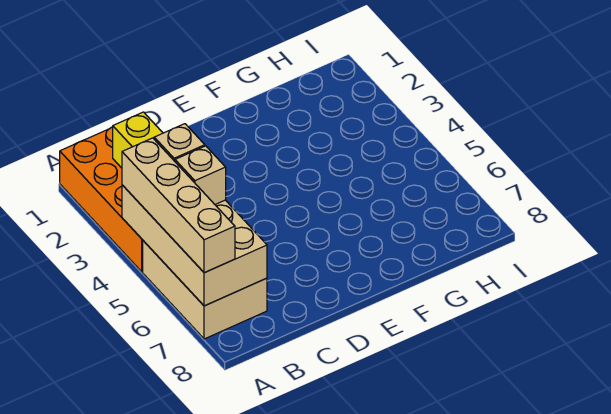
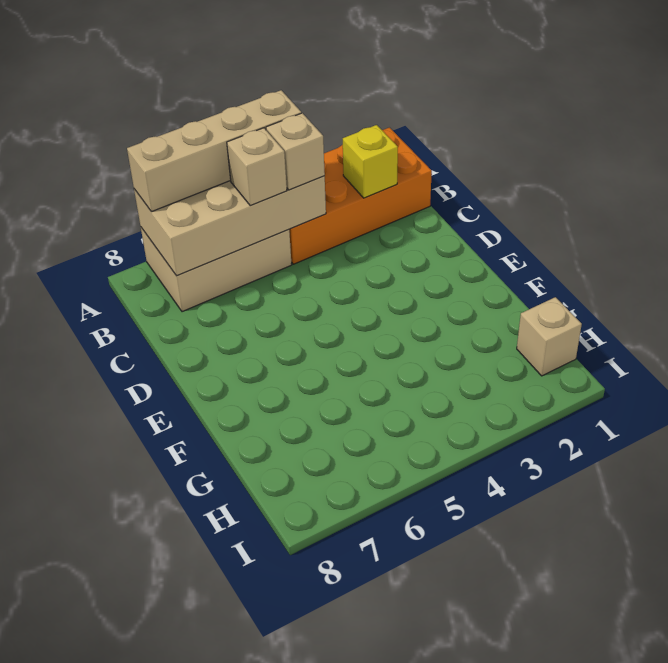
none -> tan 1x1 brick [517,297,582,376]

